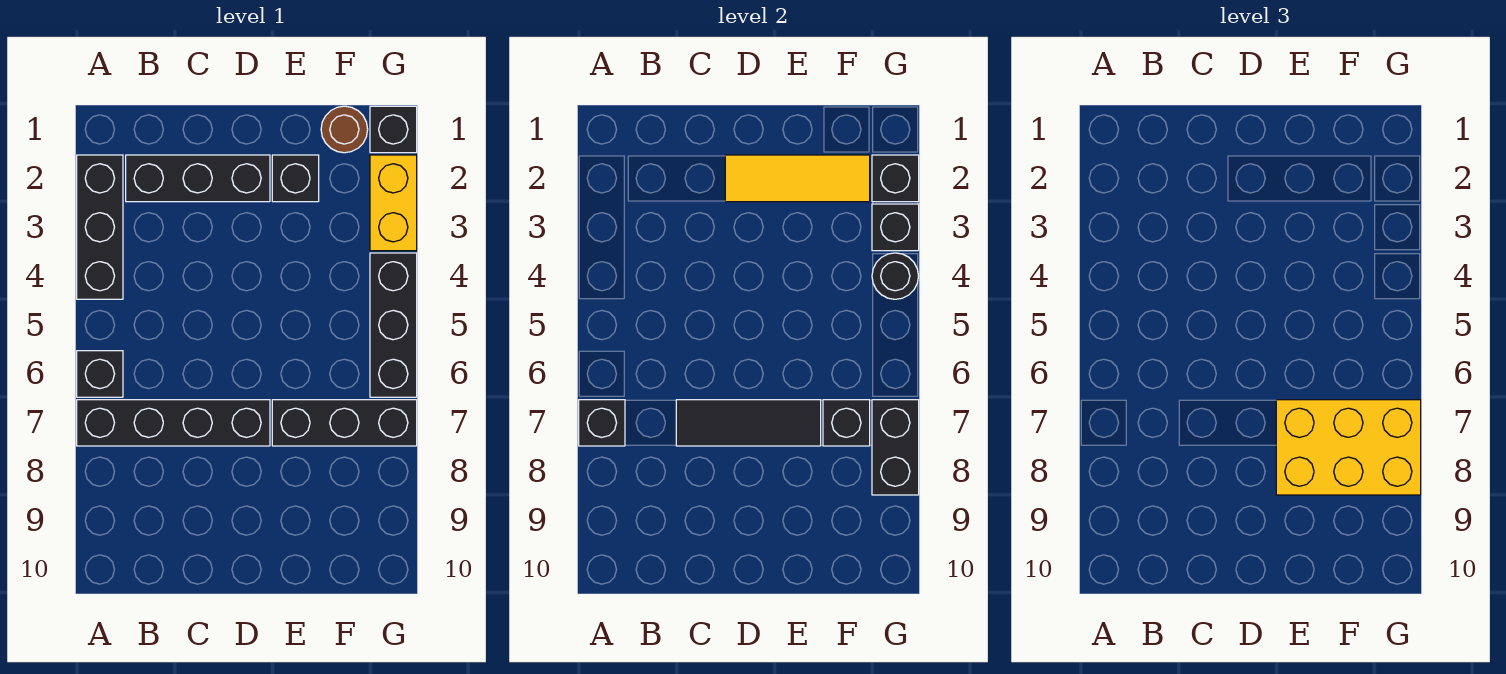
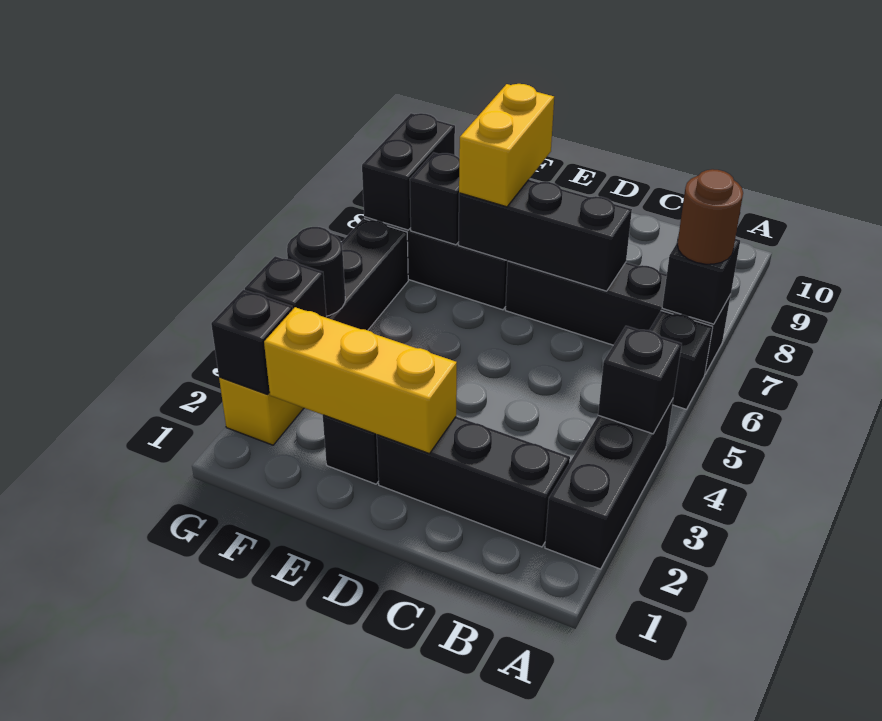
black 1x3 tile [676,400,821,446] -> black 1x3 brick [458,180,632,291]
yellow 1x3 tile [725,155,870,202] -> yellow 1x3 brick [264,307,457,454]
yellow 2x3 brick [1276,400,1421,495] -> yellow 1x2 brick [459,84,554,207]
brown 1x1 round brick [321,106,368,153] -> brown 1x1 round brick moved to [677,169,743,264]
black 1x1 brick [370,106,417,153] -> black 1x1 brick moved to [598,326,682,434]

